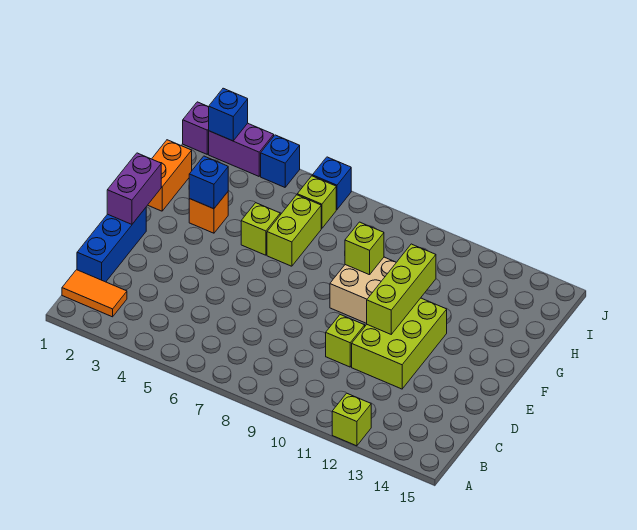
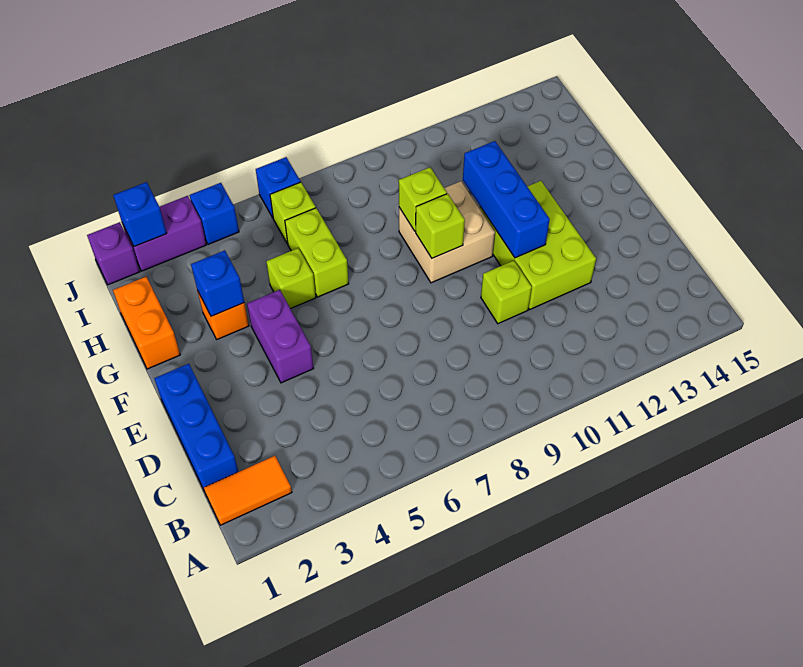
lime 1x1 brick [332,393,371,446] -> lime 1x1 brick moved to [416,194,465,258]
purple 1x2 brick [107,153,161,224] -> purple 1x2 brick moved to [247,290,314,383]
lime 1x3 brick [367,244,436,334] -> blue 1x3 brick [463,141,550,258]

